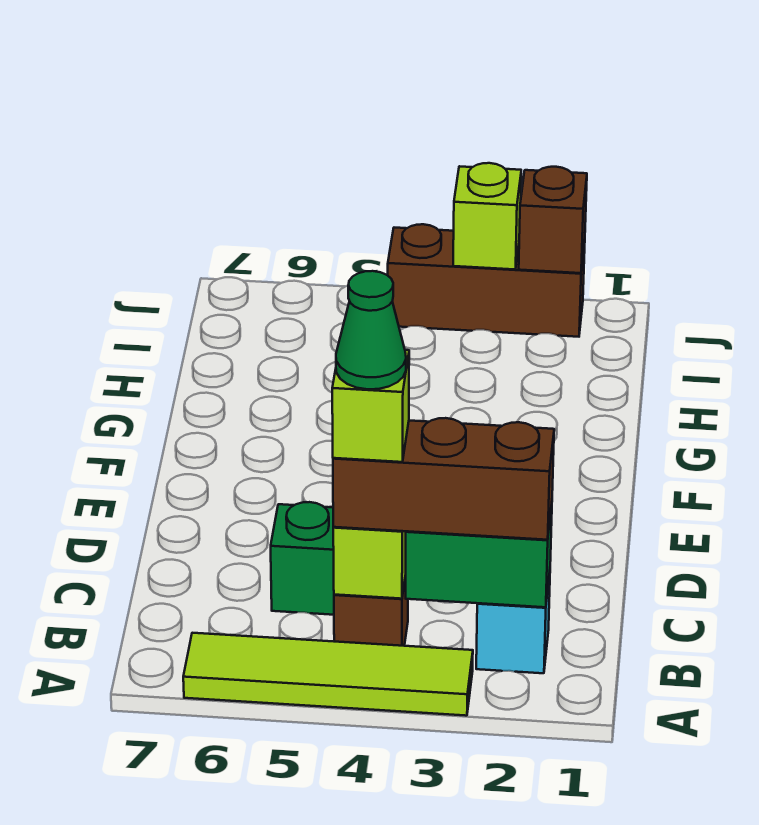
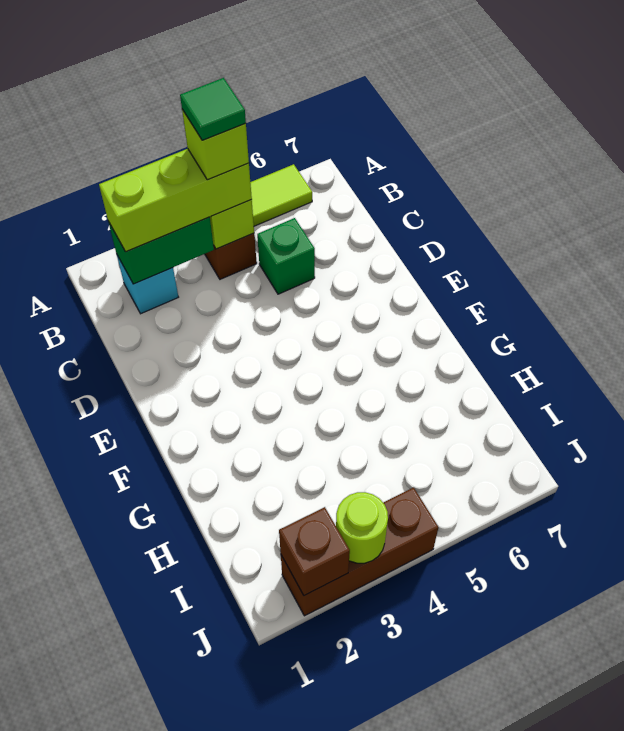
brown 1x3 brick [333,418,554,540] -> lime 1x3 brick [99,149,252,252]
green 1x1 cone [336,271,406,389] -> green 1x1 tile [180,78,246,140]
lime 1x1 brick [453,163,521,269] -> lime 1x1 round brick [336,492,388,563]

